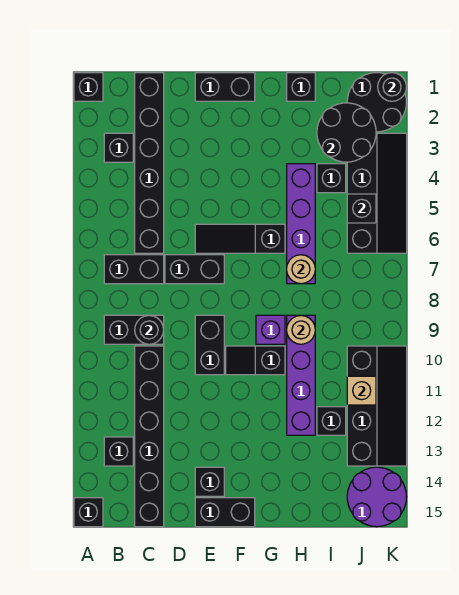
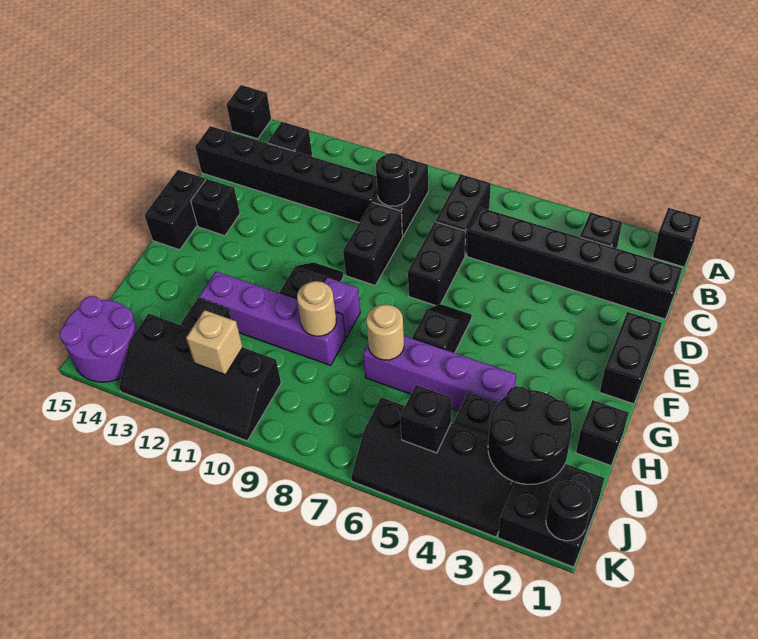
black 1x3 slope [195,224,285,253] -> black 1x2 slope [412,304,472,353]
black 1x2 brick [195,315,224,375] -> black 1x2 brick turned to [343,202,402,286]
black 2x2 round brick [347,73,406,132] -> black 2x2 brick [498,464,604,567]

